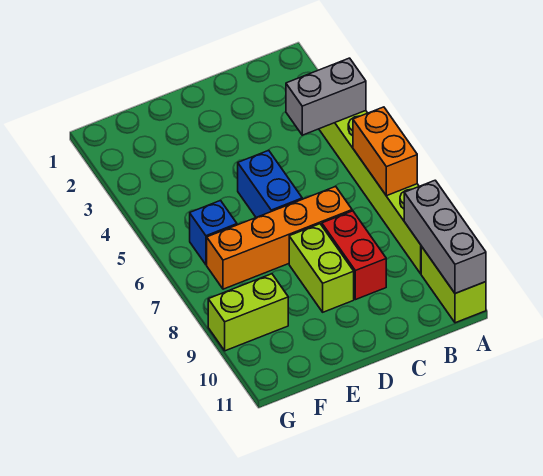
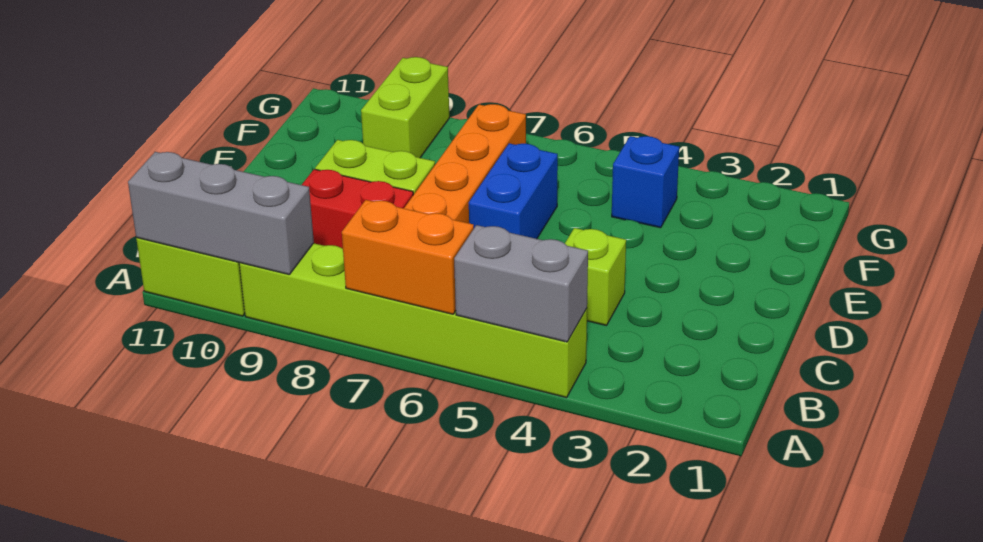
grey 1x2 brick [286,58,366,135] -> grey 1x2 brick turned to [454,225,588,342]
none -> lime 1x1 brick [565,228,626,326]
blue 1x2 brick [238,150,302,217] -> blue 1x2 brick turned to [469,143,558,239]
blue 1x1 brick [190,201,237,265] -> blue 1x1 brick moved to [612,136,679,228]

